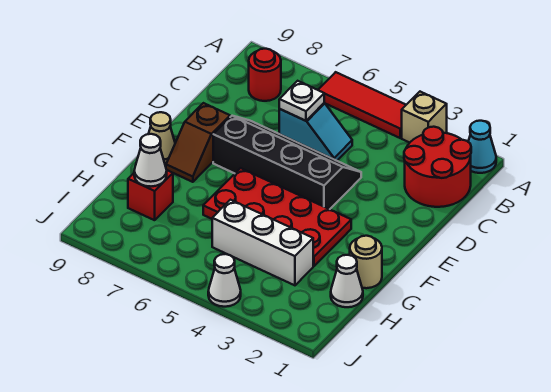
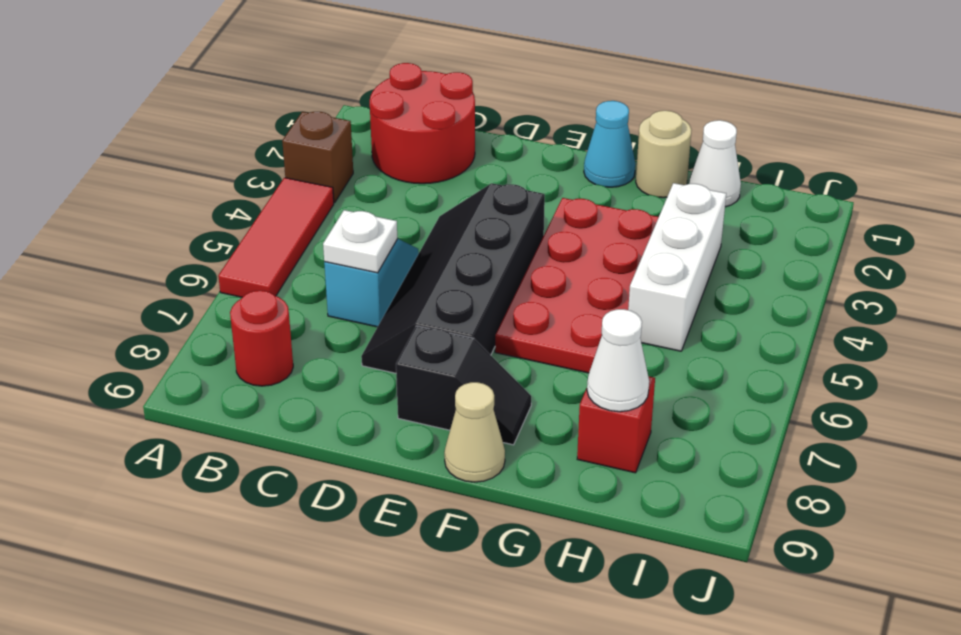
cyan 1x1 cone [468,121,496,173] -> cyan 1x1 cone moved to [584,101,635,187]
tan 1x1 brick [402,92,447,143] -> brown 1x1 brick [282,112,353,203]
brown 1x2 slope [166,103,230,182] -> black 1x2 slope [396,326,531,445]
white 1x1 cone [208,254,241,307] -> none

